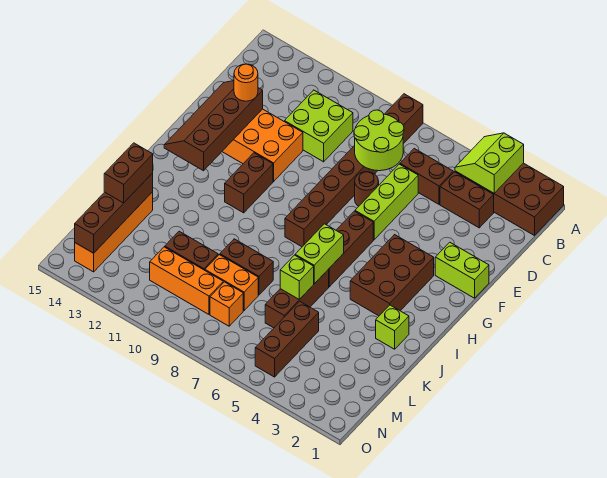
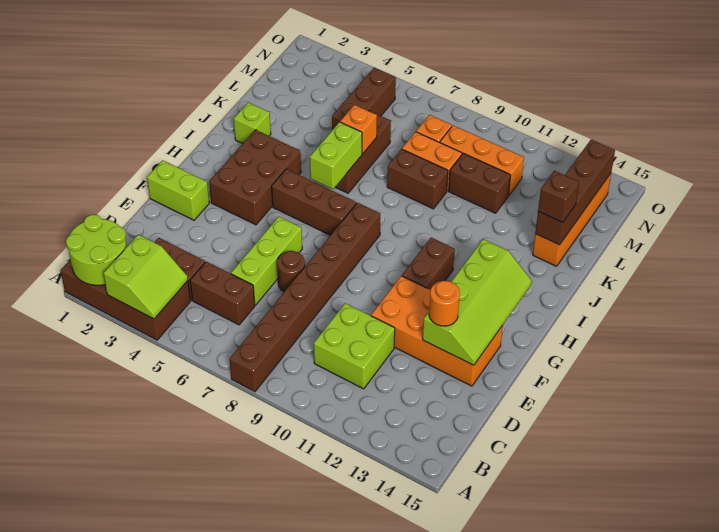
lime 2x2 round brick [354,110,404,171] -> lime 2x2 round brick moved to [66,215,127,285]
brown 2x4 slope [164,81,263,171] -> lime 2x4 slope [423,239,532,365]
brown 1x3 brick [328,211,373,287] -> brown 1x3 brick turned to [272,169,356,235]
lime 1x1 brick [280,255,314,300] -> orange 1x1 brick [340,105,377,154]
brown 1x2 brick [104,143,153,203] -> brown 1x1 brick [538,171,579,223]

